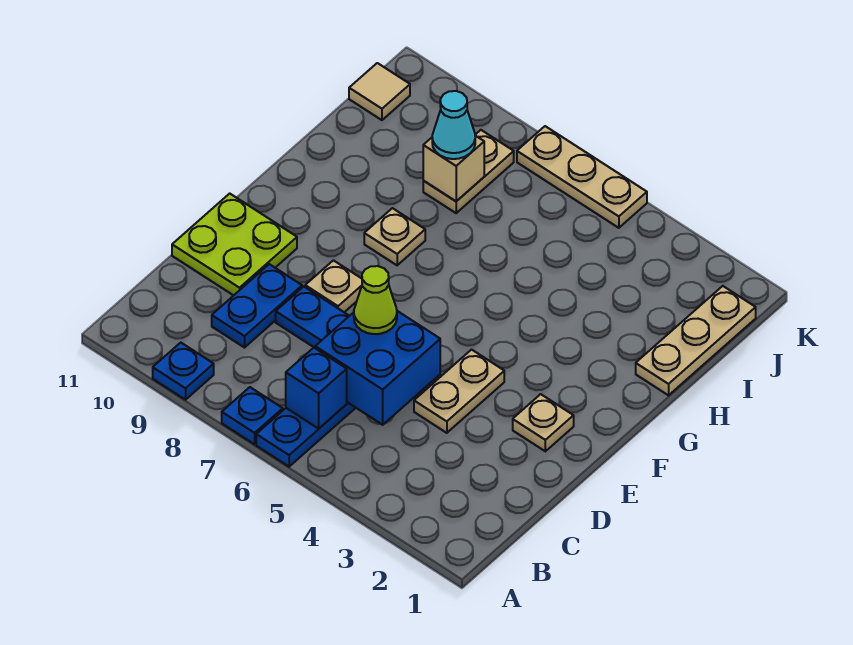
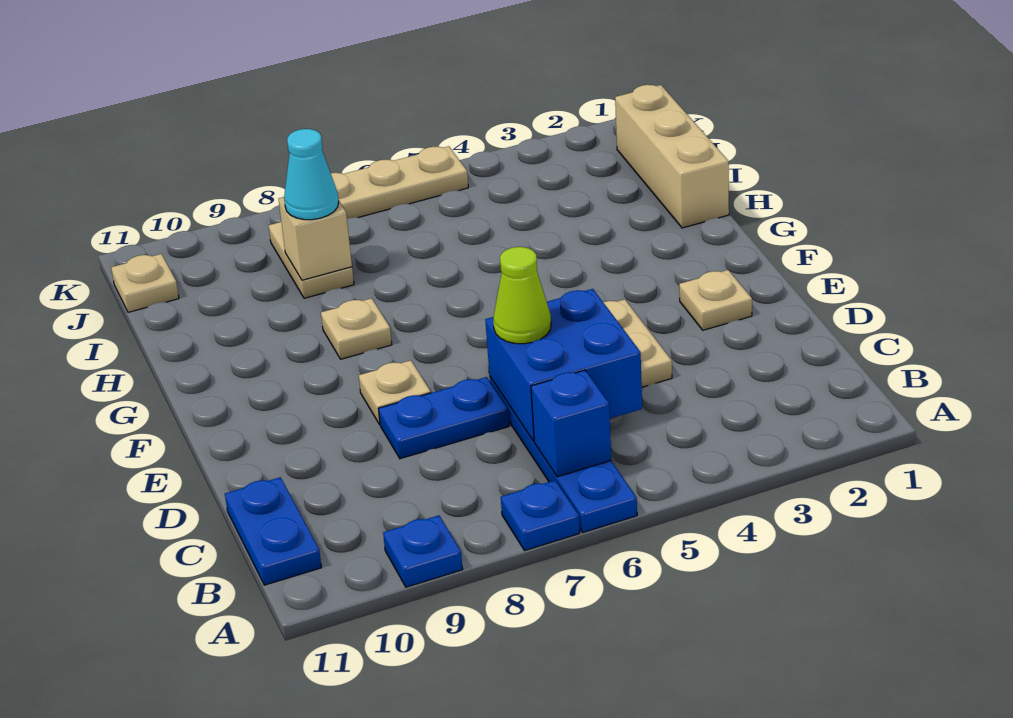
blue 1x2 plate [212,264,302,348] -> blue 1x2 plate moved to [225,477,322,585]
lime 2x2 plate [172,194,297,295] -> none
tan 1x3 plate [636,286,756,395] -> tan 1x3 brick [615,85,729,228]
tan 1x1 tile [349,63,410,120] -> tan 1x1 plate [111,254,179,312]

